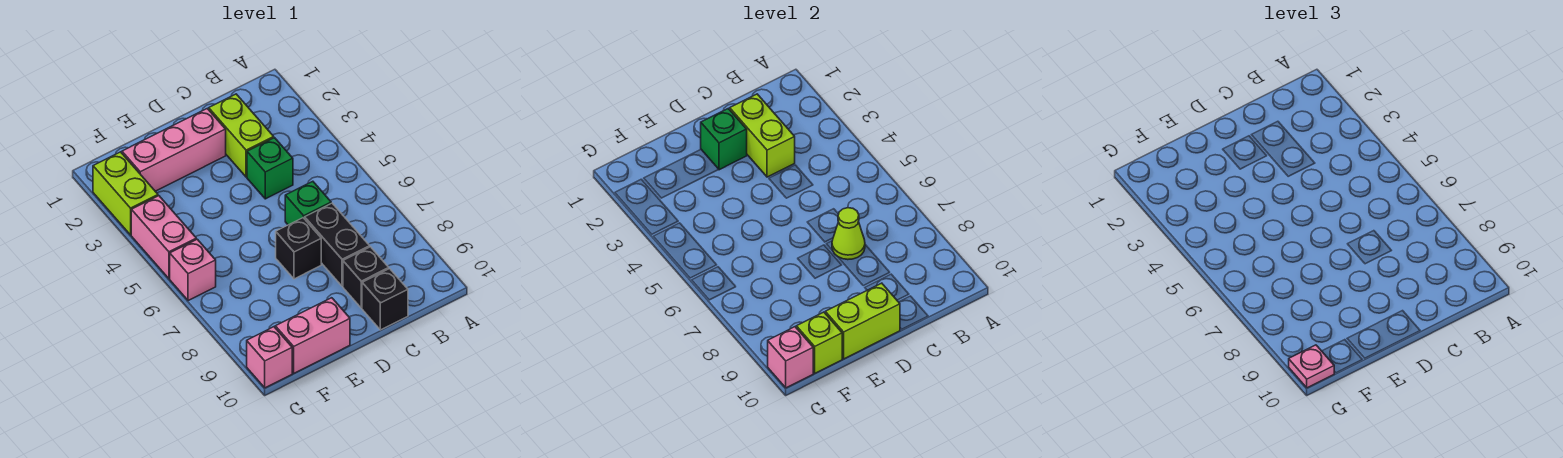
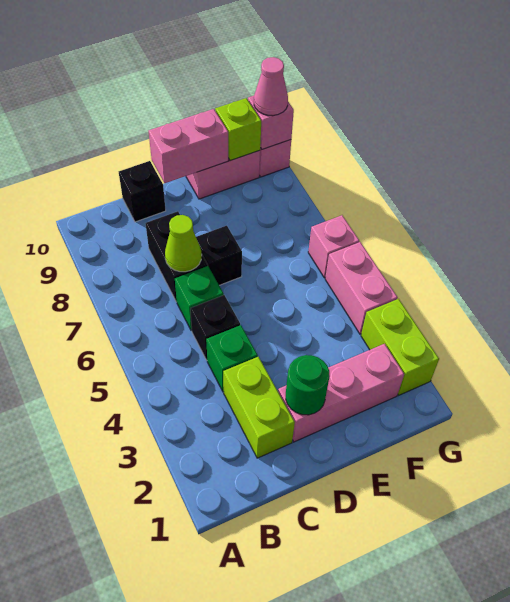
lime 1x2 brick [730,94,795,177] -> none
black 1x1 brick [343,247,389,308] -> black 1x1 brick moved to [190,295,240,360]
green 1x1 brick [701,109,747,170] -> green 1x1 round brick [286,355,330,415]
lime 1x2 brick [825,283,900,359] -> pink 1x2 brick [148,109,229,183]
pink 1x1 plate [1289,345,1334,388] -> pink 1x1 cone [254,57,288,116]

